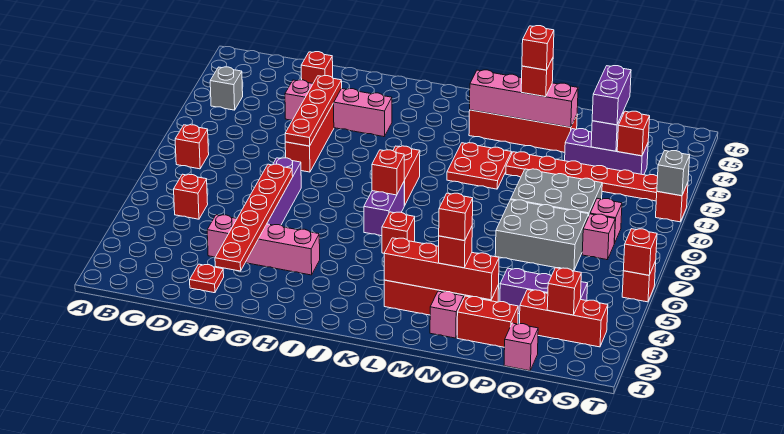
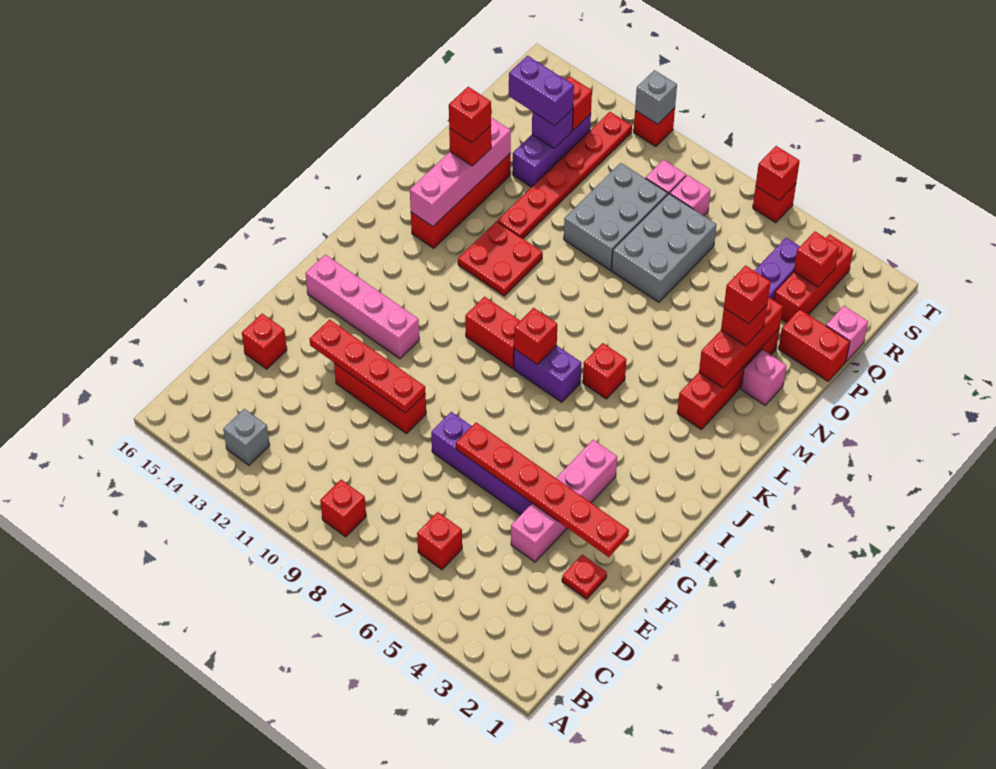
pink 1x4 brick [285,80,392,137] -> pink 1x4 brick turned to [305,255,419,359]
red 1x4 brick [384,238,499,300] -> red 1x3 brick [699,297,783,388]
red 1x2 brick [457,296,518,347] -> red 1x2 brick turned to [779,309,850,381]

